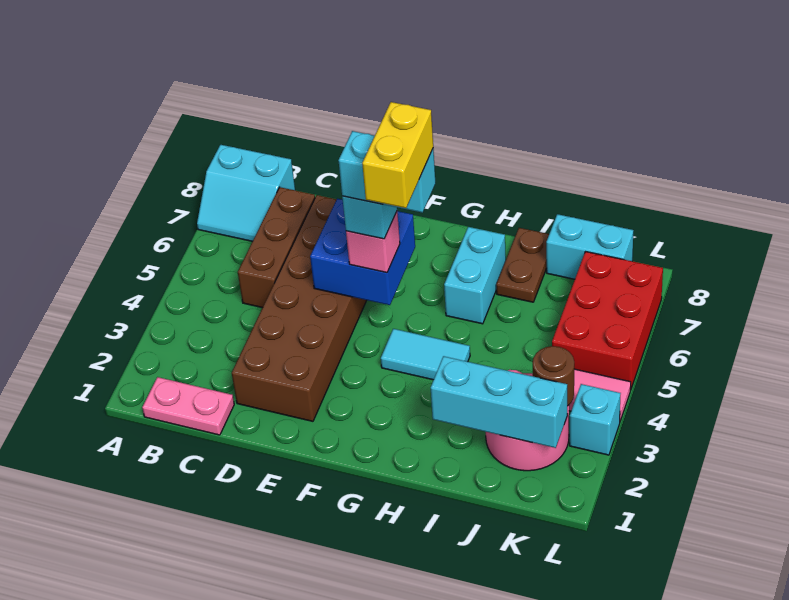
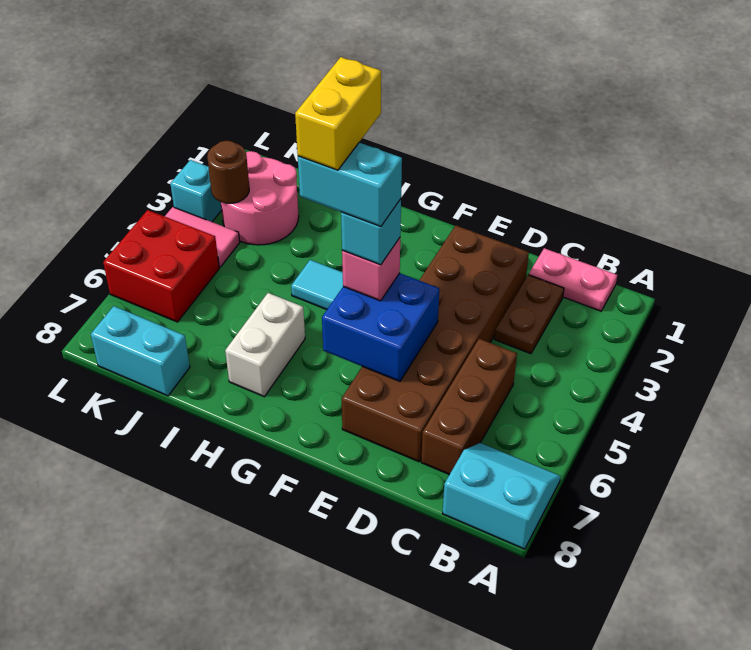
cyan 1x2 brick [444,227,506,324] -> white 1x2 brick [225,293,305,397]
cyan 1x3 brick [431,356,567,448] -> none
brown 1x2 plate [496,228,549,302] -> brown 1x2 plate moved to [495,275,564,354]
red 2x3 brick [552,252,663,390] -> red 2x2 brick [103,210,219,322]

